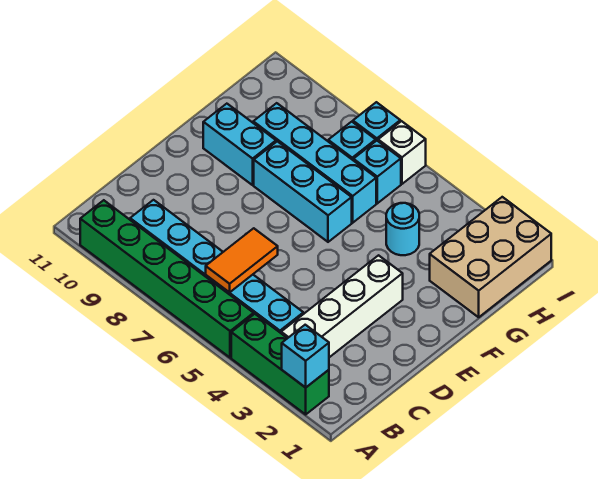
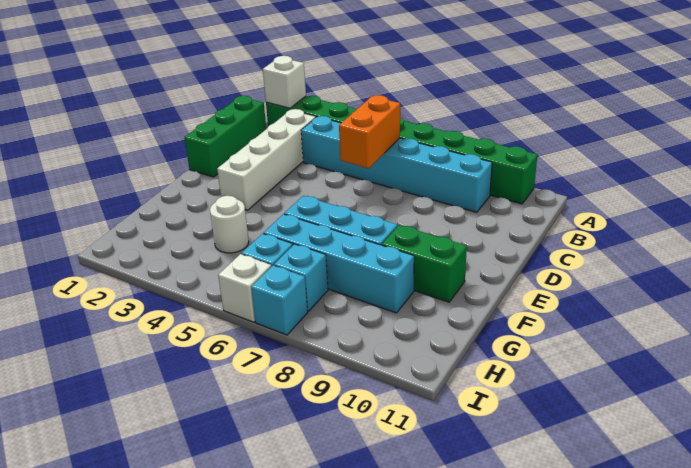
cyan 1x1 brick [282,325,329,388] -> white 1x1 brick [263,56,306,108]
none -> green 1x3 brick [184,96,266,177]
orange 1x2 tile [206,228,278,293] -> orange 1x2 brick [339,95,400,168]
cyan 1x2 brick [203,104,276,185] -> green 1x2 brick [382,225,467,302]
tan 2x3 brick [430,197,551,317] -> none
cyan 1x1 round brick [386,203,419,255] -> white 1x1 round brick [210,196,249,253]

